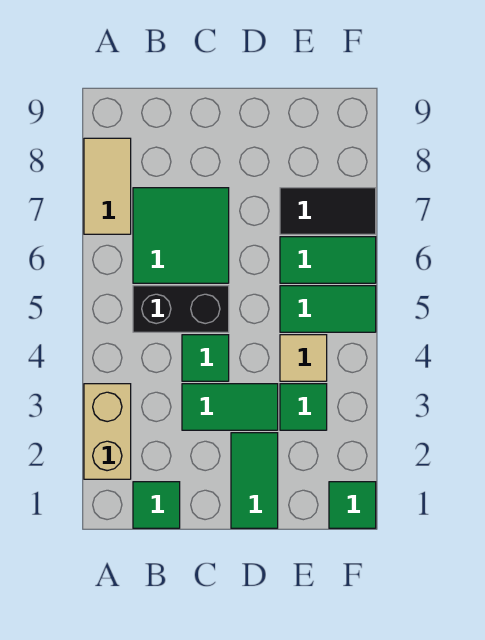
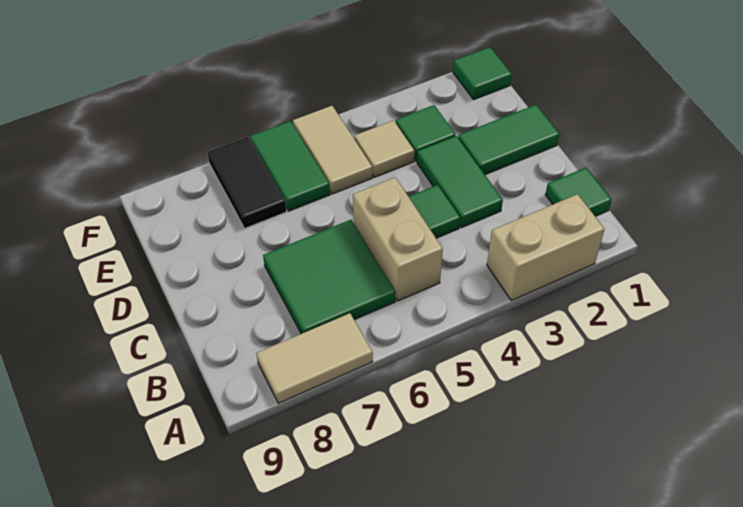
black 1x2 brick [133,286,229,332] -> tan 1x2 brick [353,177,443,301]
green 1x2 tile [280,286,376,332] -> tan 1x2 tile [293,106,372,194]

